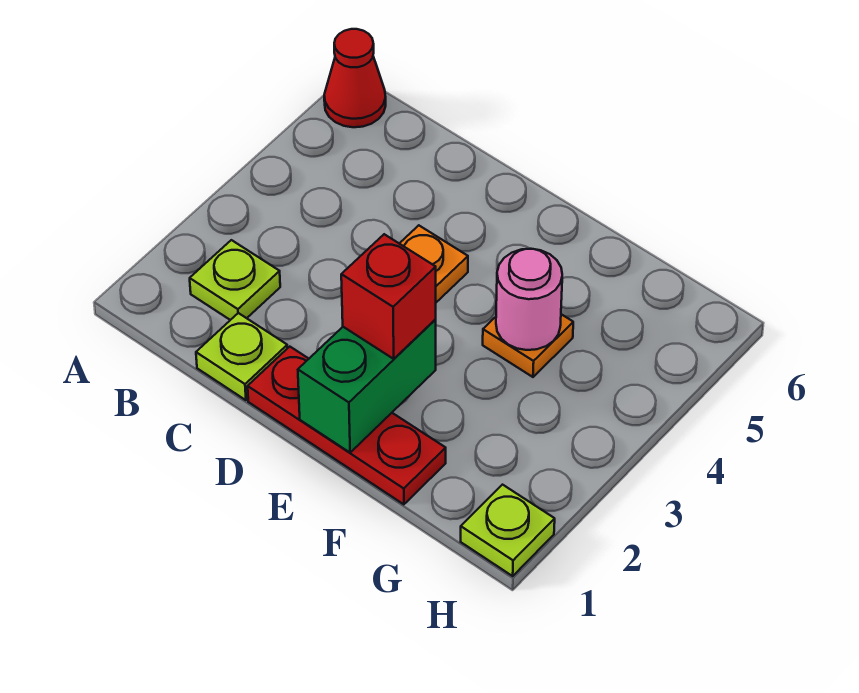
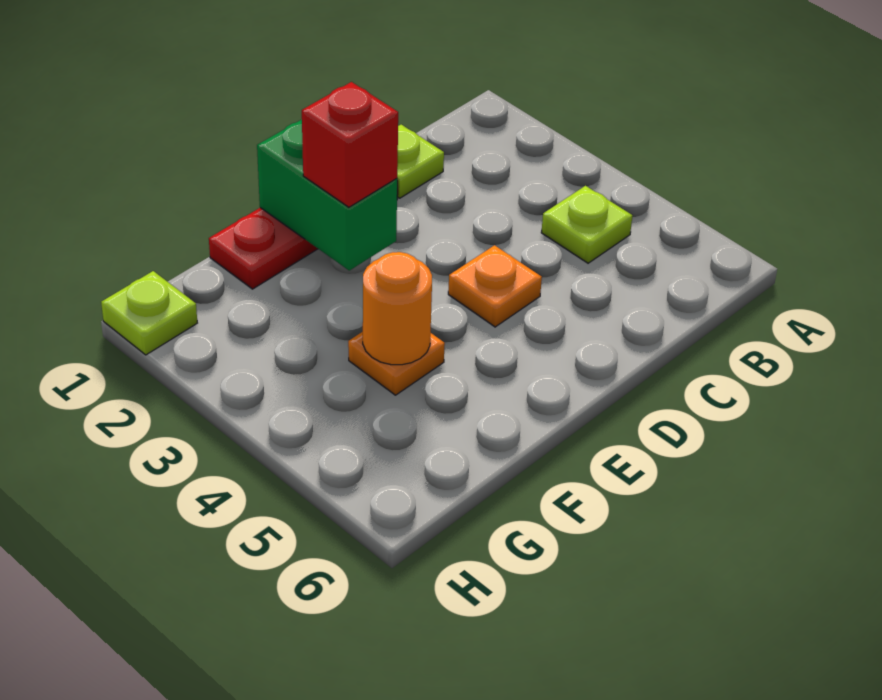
red 1x1 cone [324,29,386,127] -> none
lime 1x1 plate [190,240,280,320] -> lime 1x1 plate moved to [541,186,632,263]
pink 1x1 round brick [496,249,562,350] -> orange 1x1 round brick [363,252,432,365]

